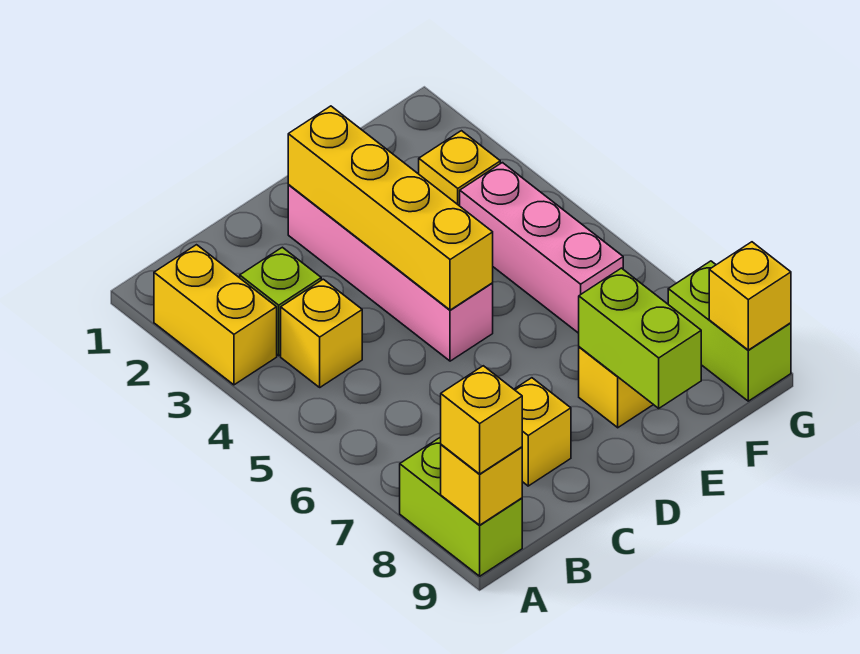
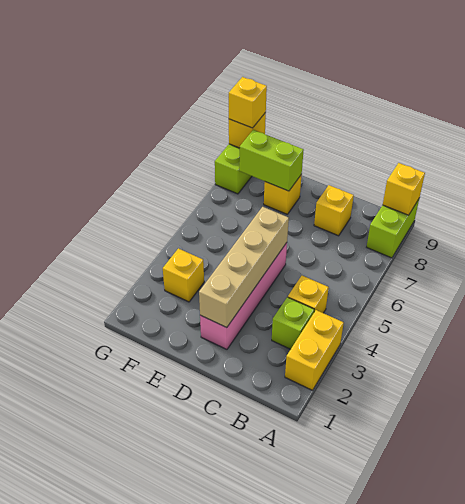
yellow 1x1 brick [441,366,522,474] -> yellow 1x1 brick moved to [229,77,267,128]
yellow 1x4 brick [288,106,493,310] -> tan 1x4 brick [199,207,289,328]
lime 1x2 brick [579,268,701,408] -> lime 1x2 brick turned to [239,130,304,191]
pink 1x3 brick [460,163,623,333] -> none

